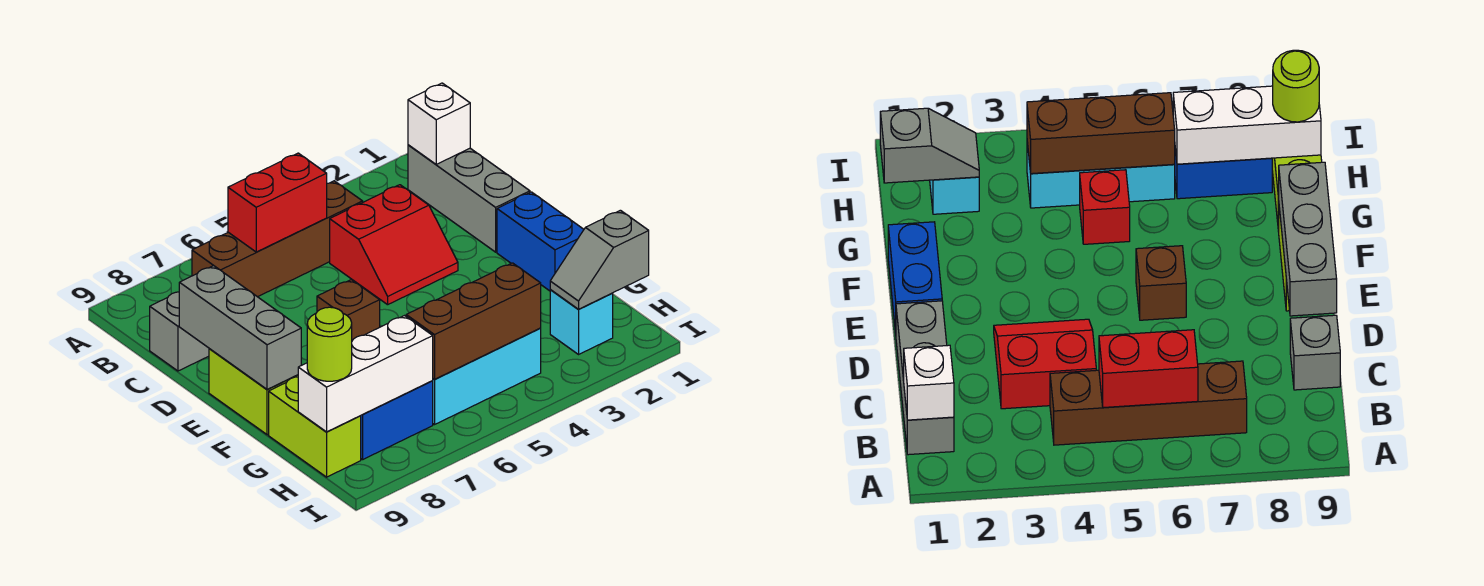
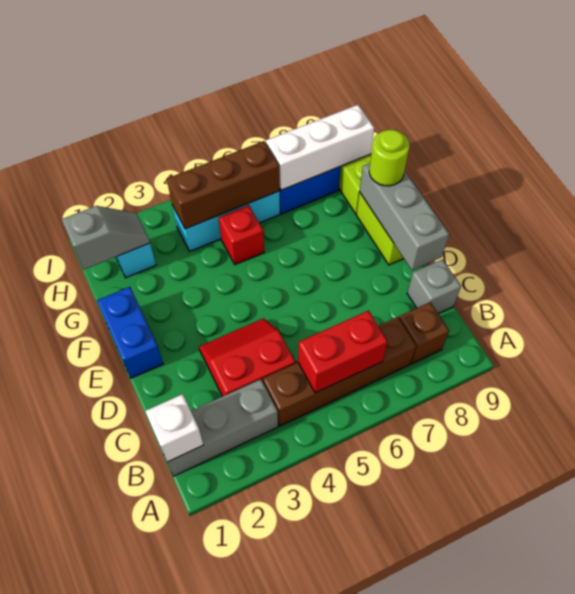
grey 1x3 brick [408,145,530,252] -> grey 1x3 brick turned to [167,379,278,476]
brown 1x1 brick [317,280,380,341] -> brown 1x1 brick moved to [399,302,449,364]
lime 1x1 round brick [307,307,352,381] -> lime 1x1 round brick moved to [369,130,410,186]

